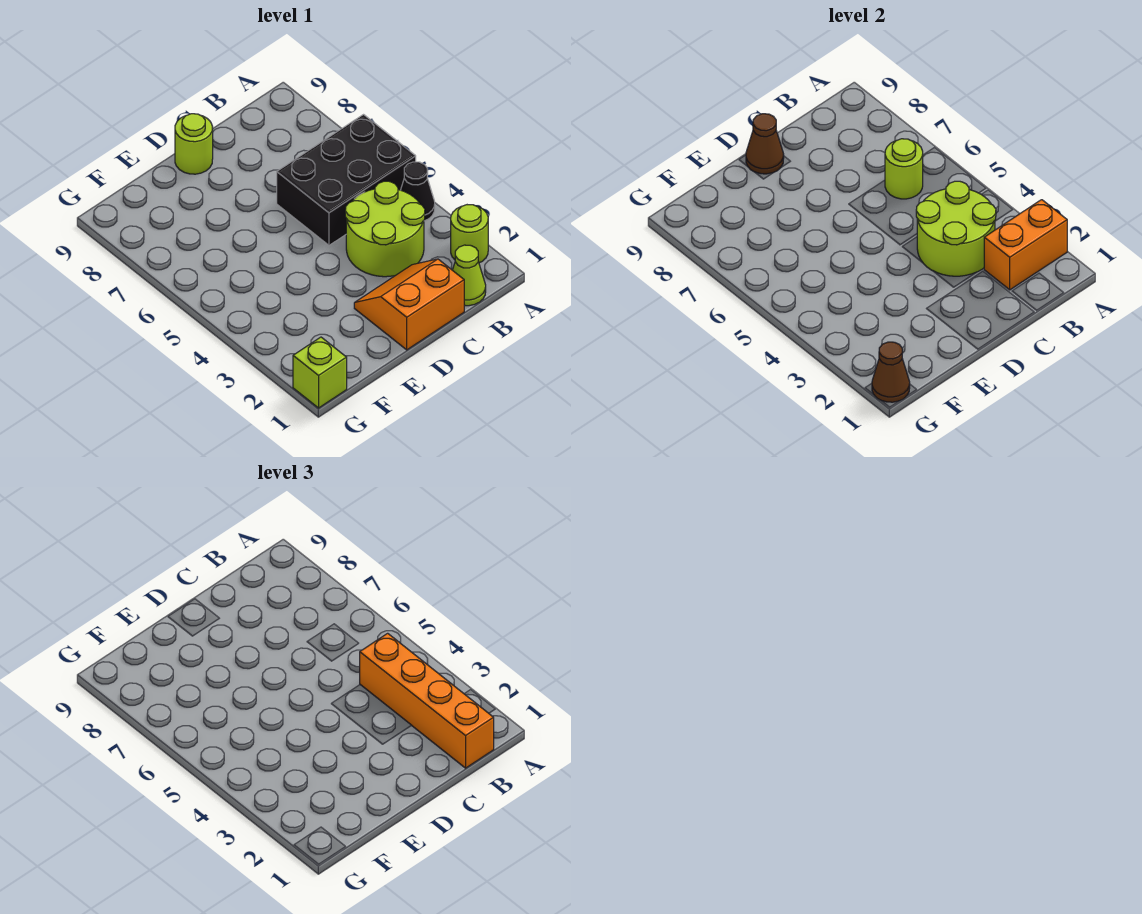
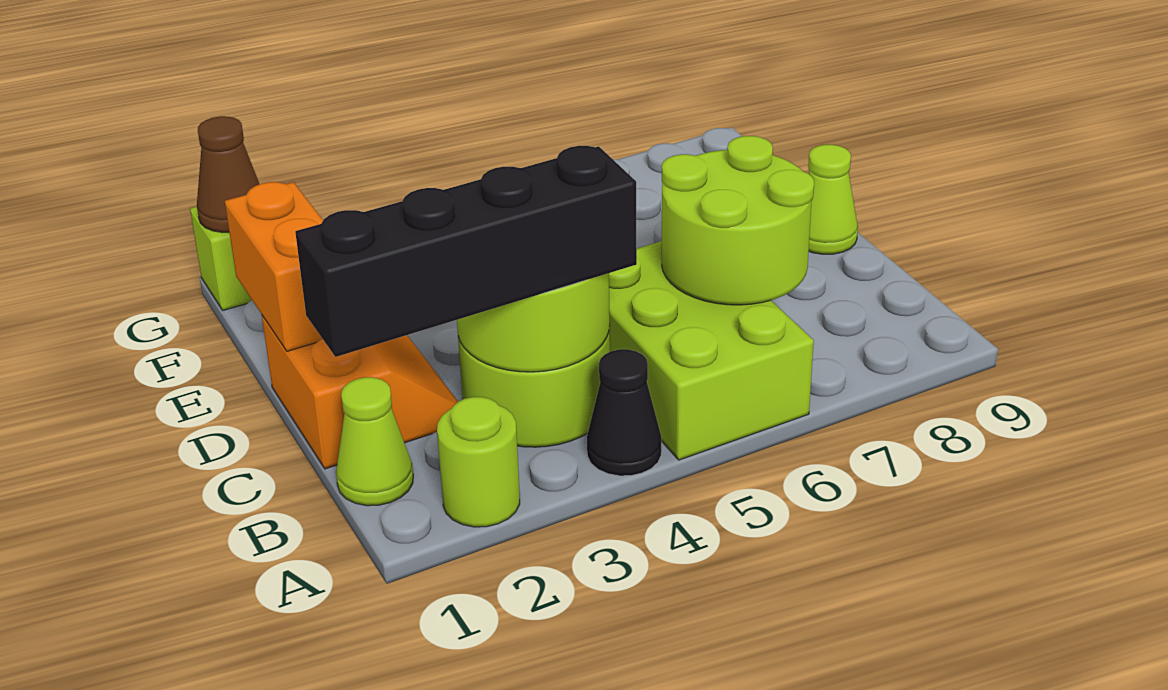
orange 1x2 brick [984,200,1067,290] -> orange 1x2 brick moved to [225,182,323,351]
black 2x3 brick [277,115,416,245] -> lime 2x3 brick [609,241,814,460]
orange 1x4 brick [360,633,494,768] -> black 1x4 brick [295,146,637,357]
lime 1x1 round brick [885,139,923,199] -> lime 2x2 round brick [662,136,814,305]
lime 1x1 round brick [175,114,213,174] -> lime 1x1 cone [808,145,858,254]
brown 1x1 cone [746,114,784,174] -> none

